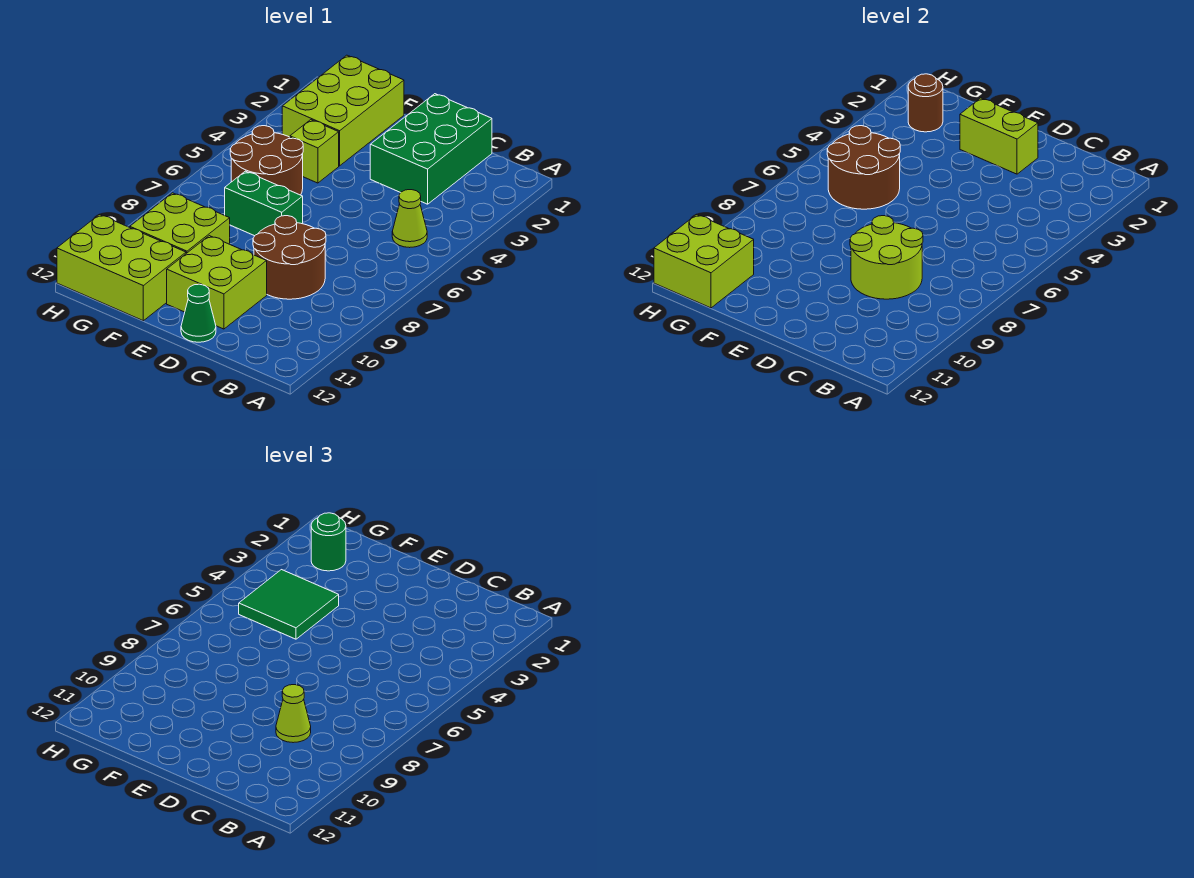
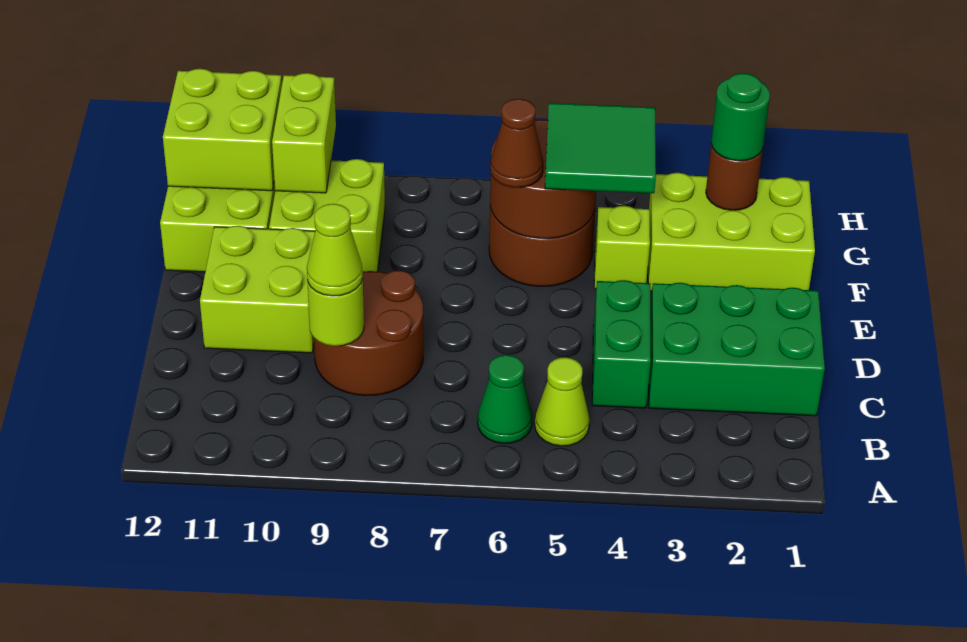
lime 2x2 round brick [850,216,923,299] -> lime 1x1 round brick [307,279,364,346]
lime 1x2 brick [960,98,1038,174] -> lime 1x2 brick moved to [272,73,336,193]
green 1x1 cone [181,284,216,342] -> green 1x1 cone moved to [478,355,532,443]
green 1x2 brick [225,171,303,236] -> green 1x2 brick moved to [592,280,651,408]
none -> brown 1x1 cone [490,99,543,188]

